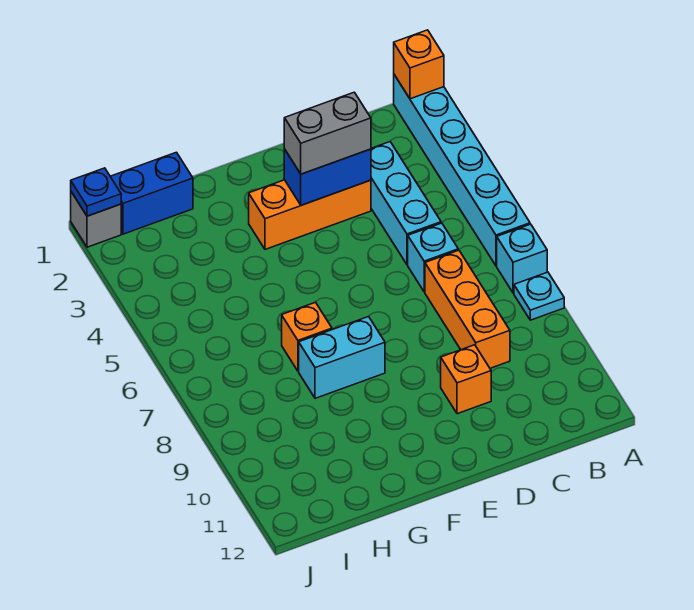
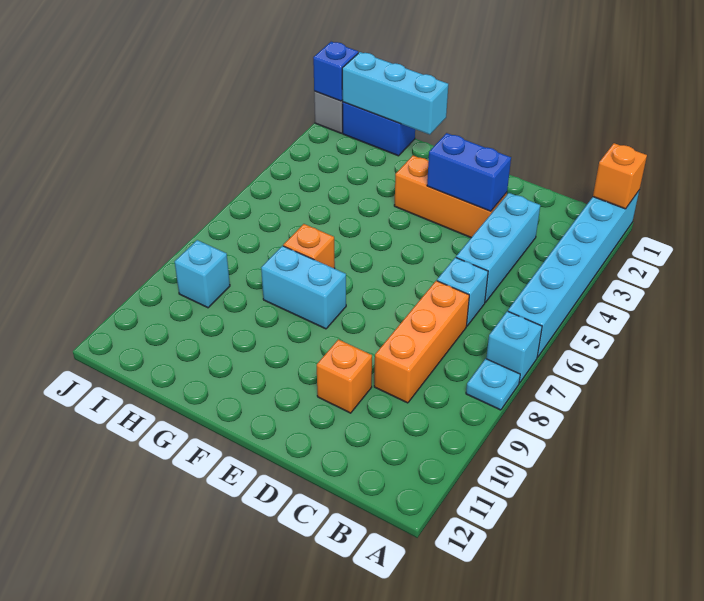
grey 1x2 brick [284,92,371,174] -> none
none -> cyan 1x3 brick [342,52,448,135]
none -> cyan 1x1 brick [175,240,230,308]
blue 1x1 plate [71,168,121,216] -> blue 1x1 brick [313,42,358,101]

